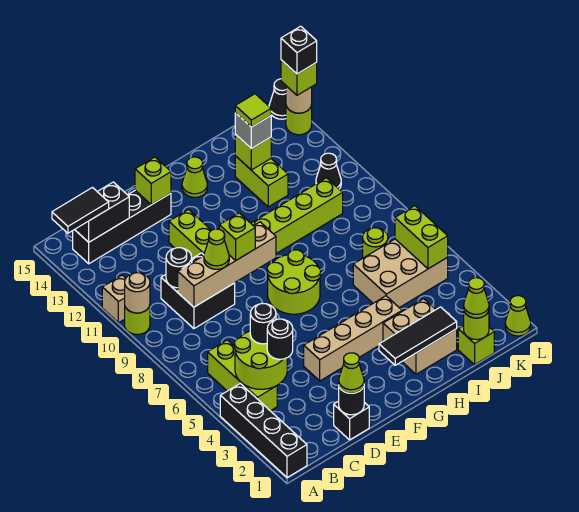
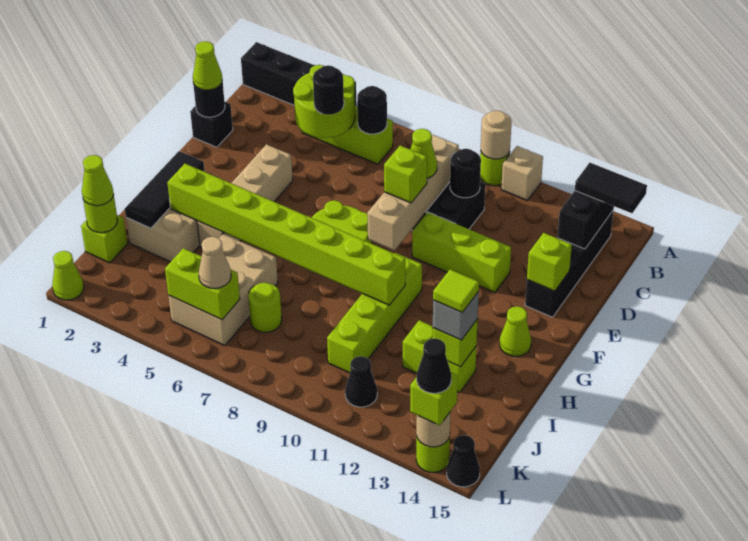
black 1x2 tile [52,188,109,233] -> black 1x2 tile turned to [575,163,647,213]
black 1x1 round brick [267,319,293,359] -> black 1x1 round brick moved to [357,86,387,134]
none -> lime 1x8 brick [167,164,405,305]
none -> tan 1x1 cone [199,237,231,288]
black 1x1 brick [281,26,317,74] -> black 1x1 cone [417,338,451,393]

